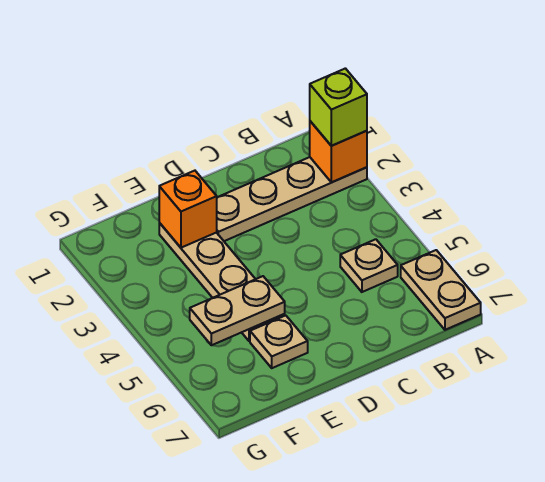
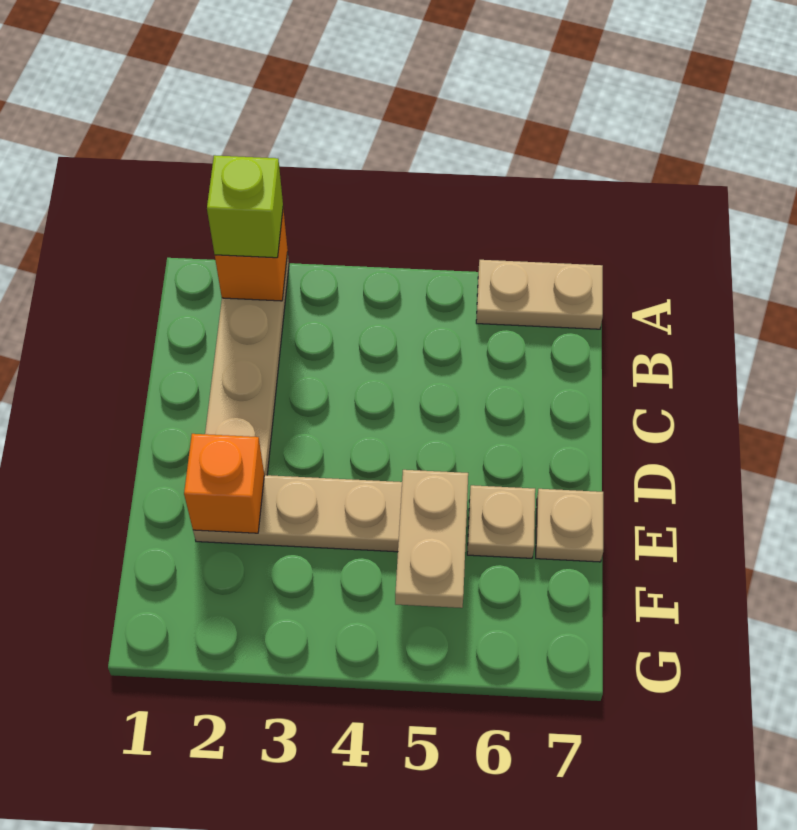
tan 1x1 plate [340,239,398,292] -> tan 1x1 plate moved to [536,489,603,562]

